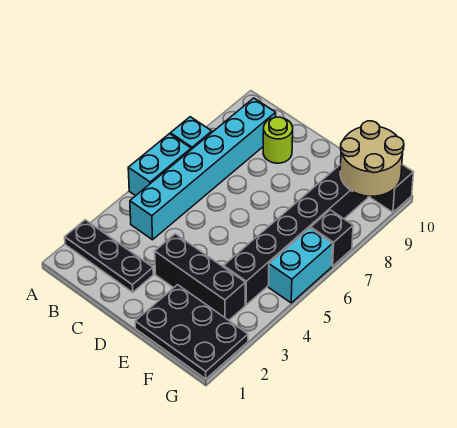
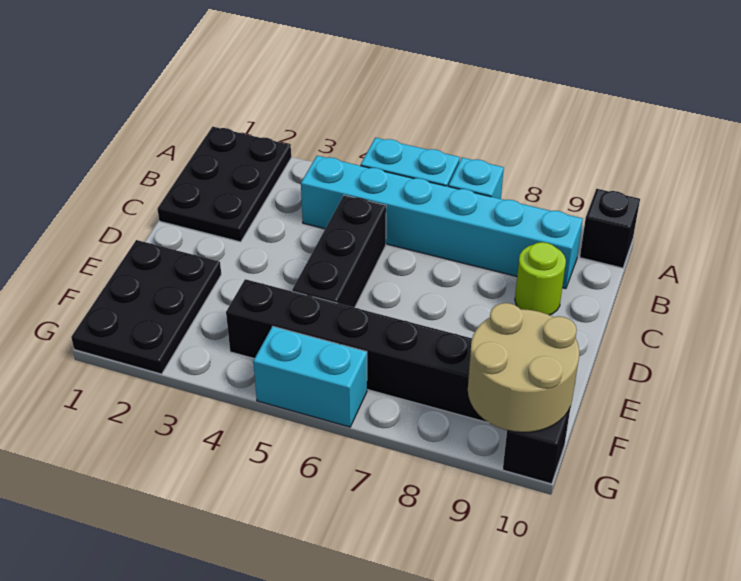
black 1x3 plate [65,220,153,292] -> black 2x3 plate [157,127,291,242]
black 1x3 brick [155,234,245,320] -> black 1x3 brick moved to [292,195,386,308]
black 1x1 brick [311,210,353,266] -> black 1x1 brick moved to [580,189,640,268]

